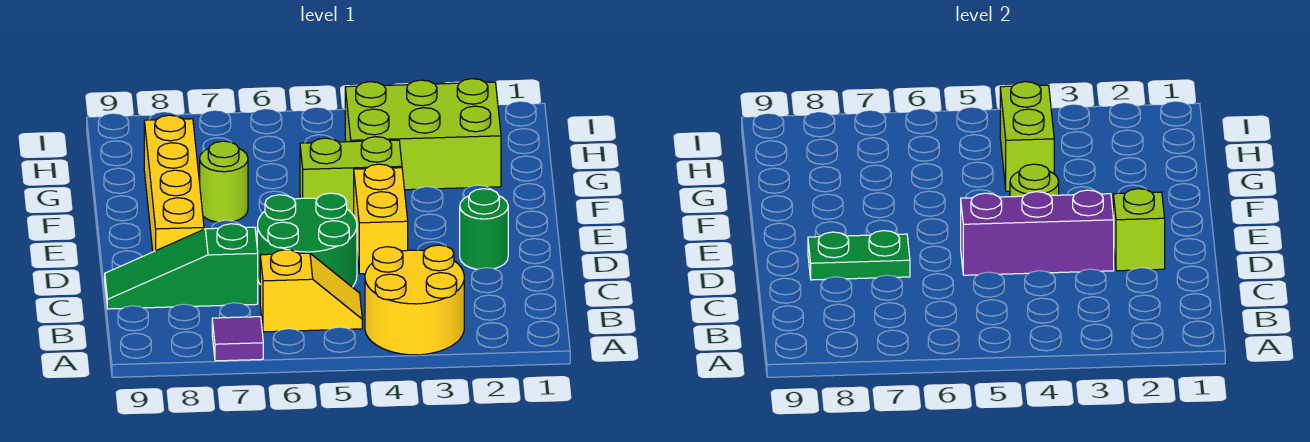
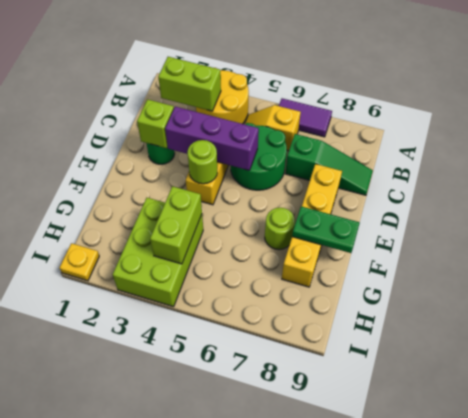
purple 1x1 tile [212,317,263,361] -> purple 1x2 tile [279,98,332,137]
green 1x2 plate [808,231,910,280] -> green 1x2 plate moved to [292,206,360,253]
lime 1x2 brick [300,137,402,215] -> lime 1x2 brick moved to [158,57,221,111]
lime 2x3 brick [345,79,501,190] -> lime 2x3 brick turned to [113,198,203,307]
none -> yellow 1x1 plate [59,243,99,281]

